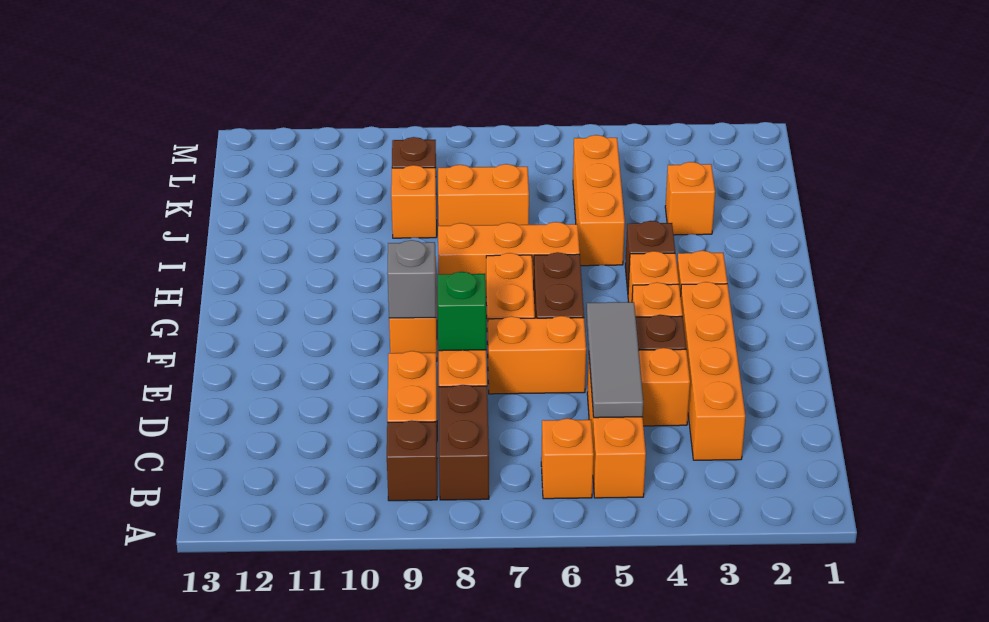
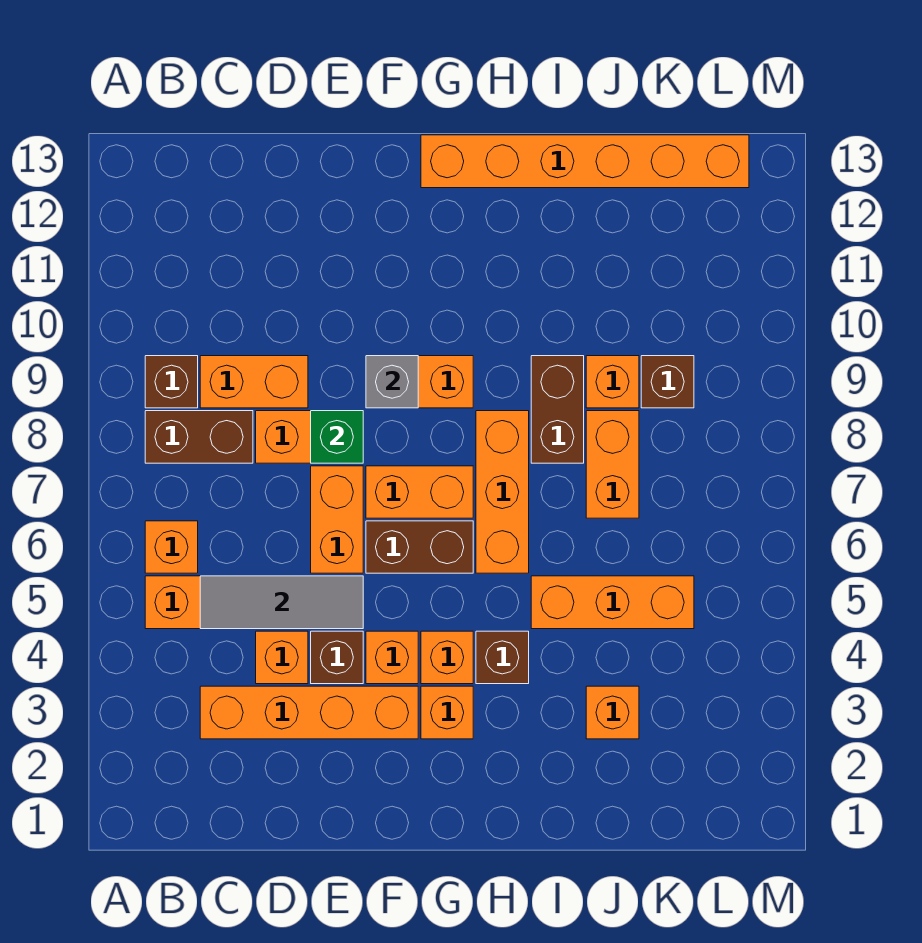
none -> orange 1x6 brick [421,135,749,188]
none -> brown 1x2 brick [531,356,584,463]

